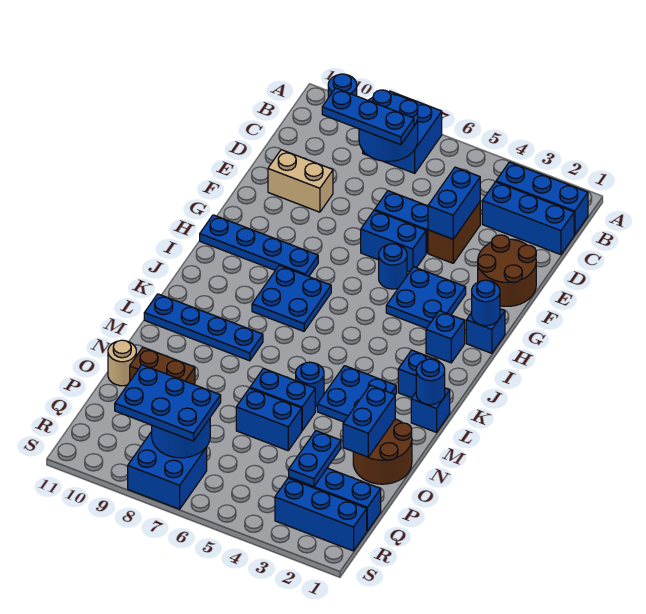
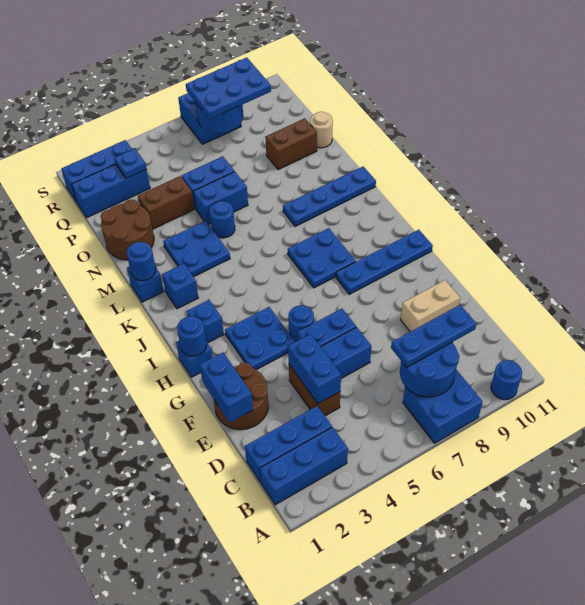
blue 1x2 brick [343,385,395,457] -> blue 1x2 brick moved to [200,352,253,422]
none -> brown 1x2 brick [138,176,194,229]
blue 1x2 plate [289,431,341,487] -> blue 1x1 plate [114,148,147,179]

